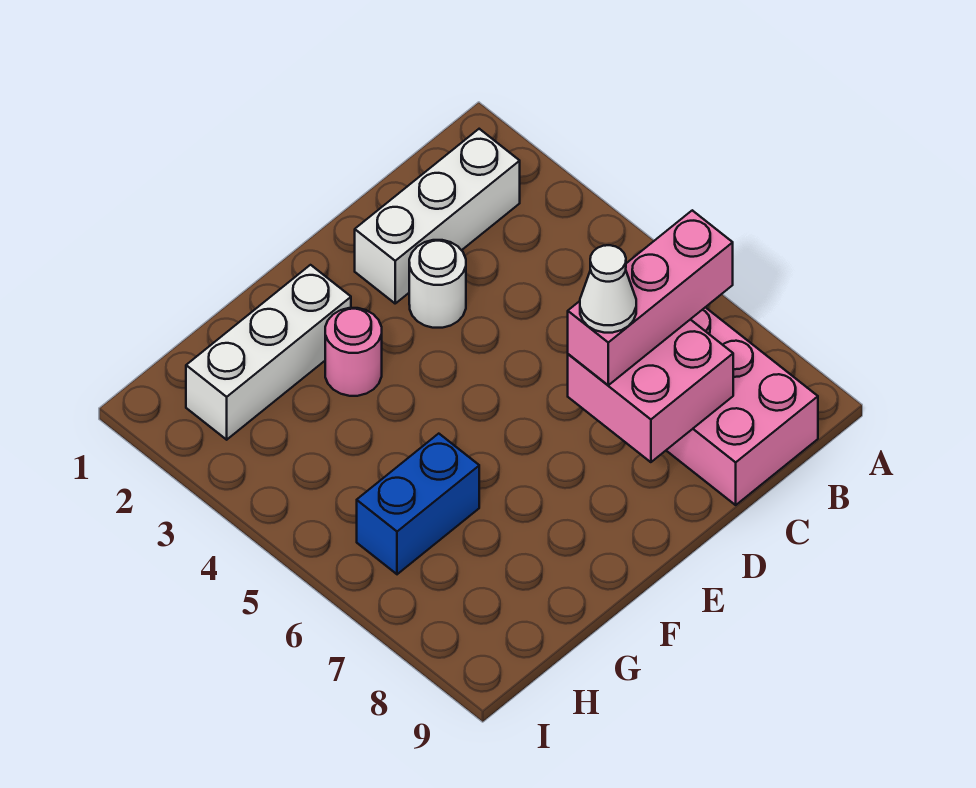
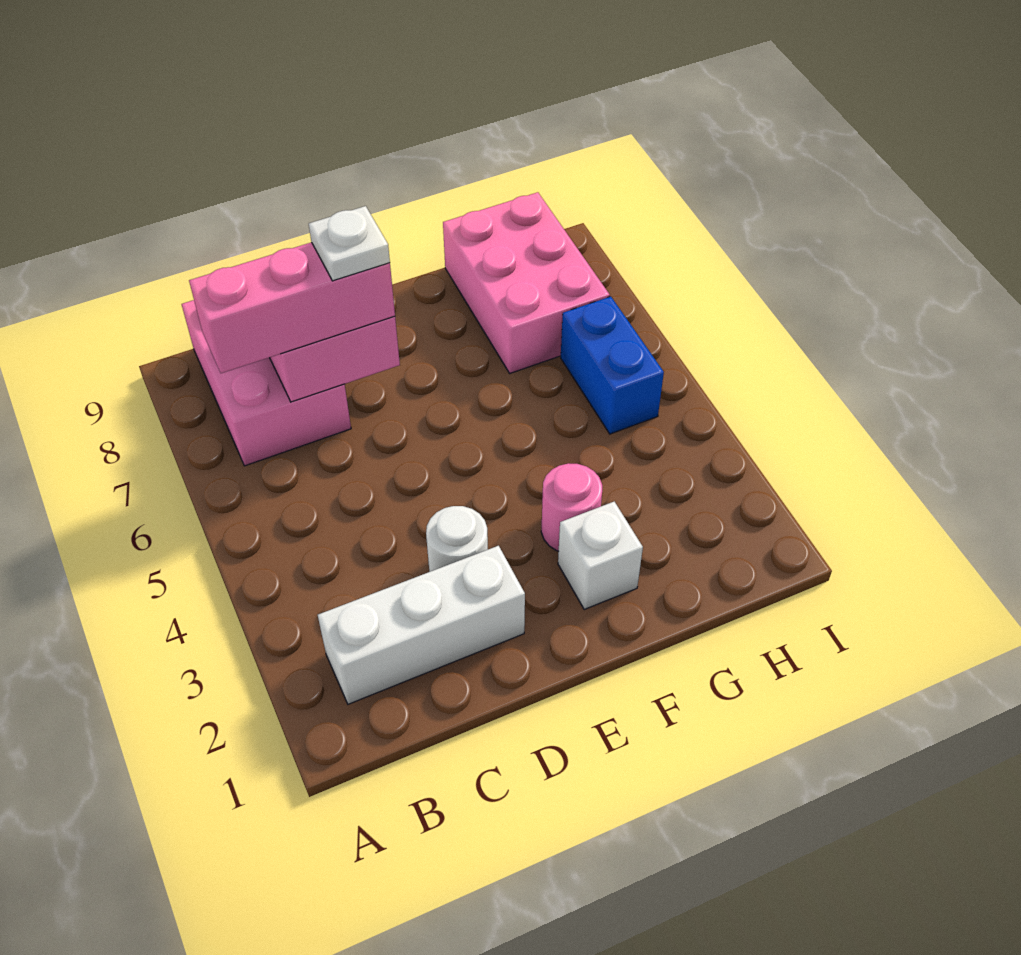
white 1x1 cone [580,245,636,333] -> white 1x1 plate [309,206,390,281]
white 1x3 brick [186,265,351,440] -> white 1x1 brick [558,502,643,609]
blue 1x2 brick [357,434,479,574] -> blue 1x2 brick turned to [561,296,664,434]
none -> pink 2x3 brick [443,192,610,373]

